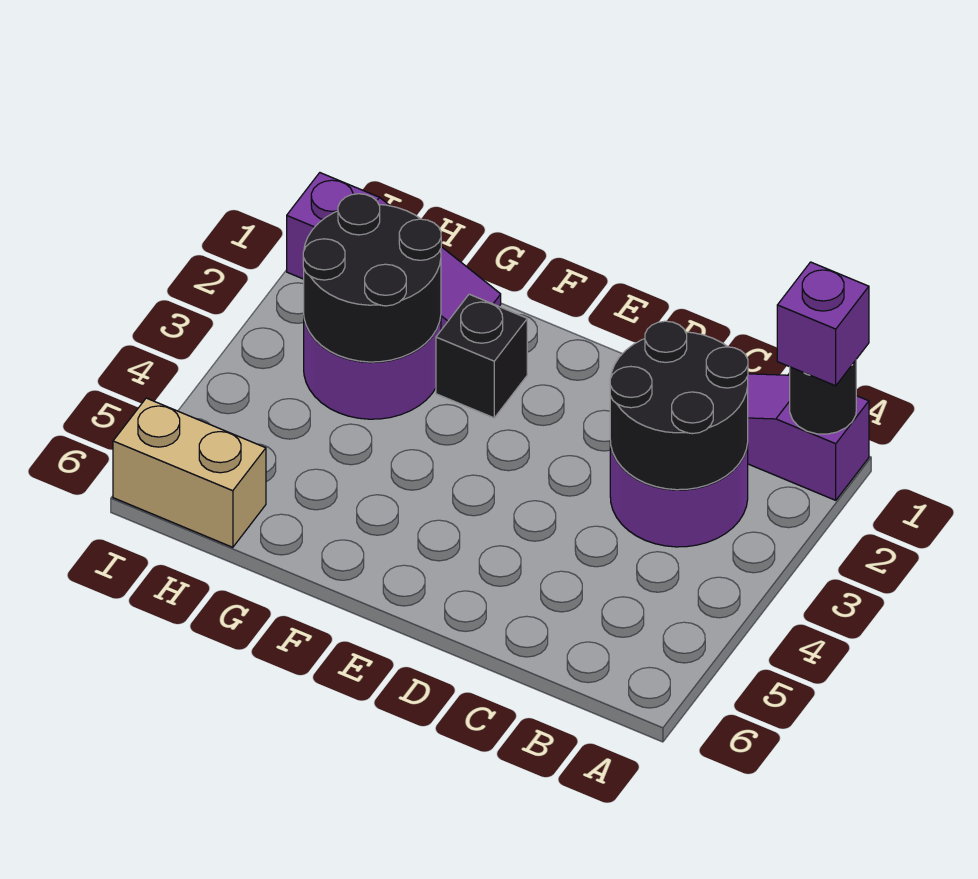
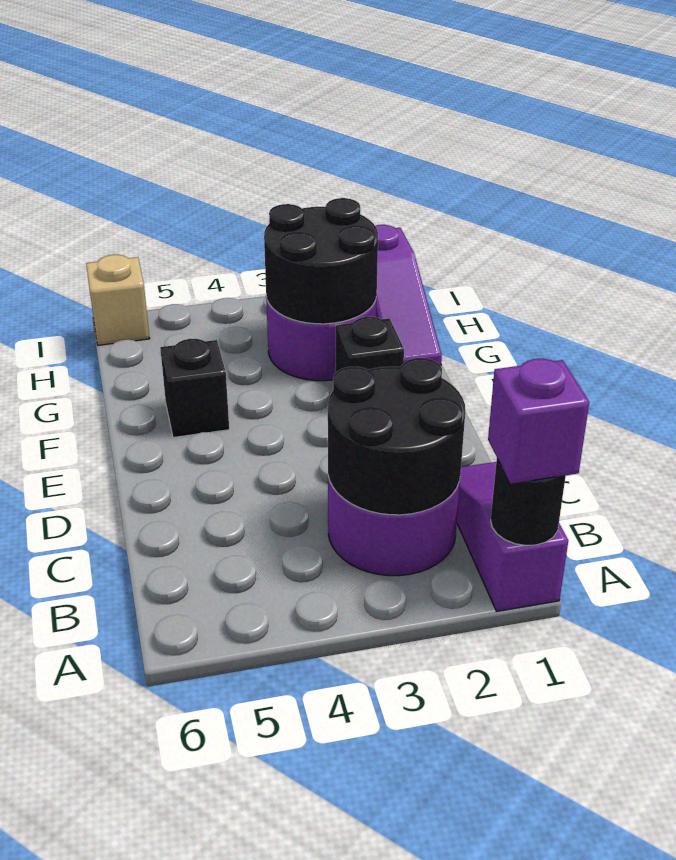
none -> black 1x1 brick [160,339,229,437]
tan 1x2 brick [113,398,266,547] -> tan 1x1 brick [86,255,150,345]

